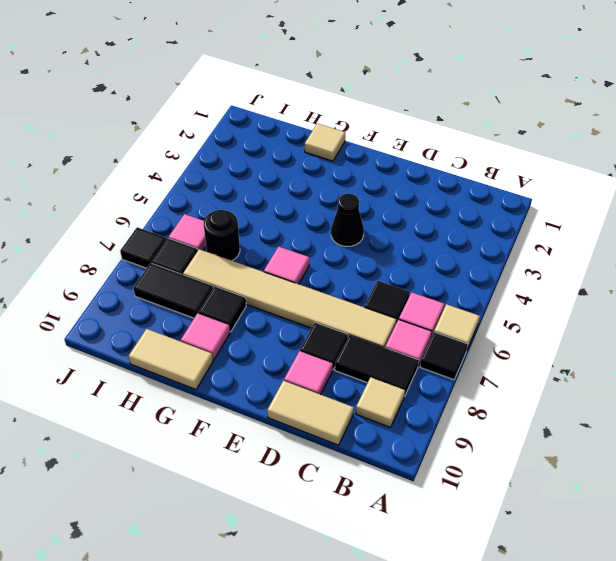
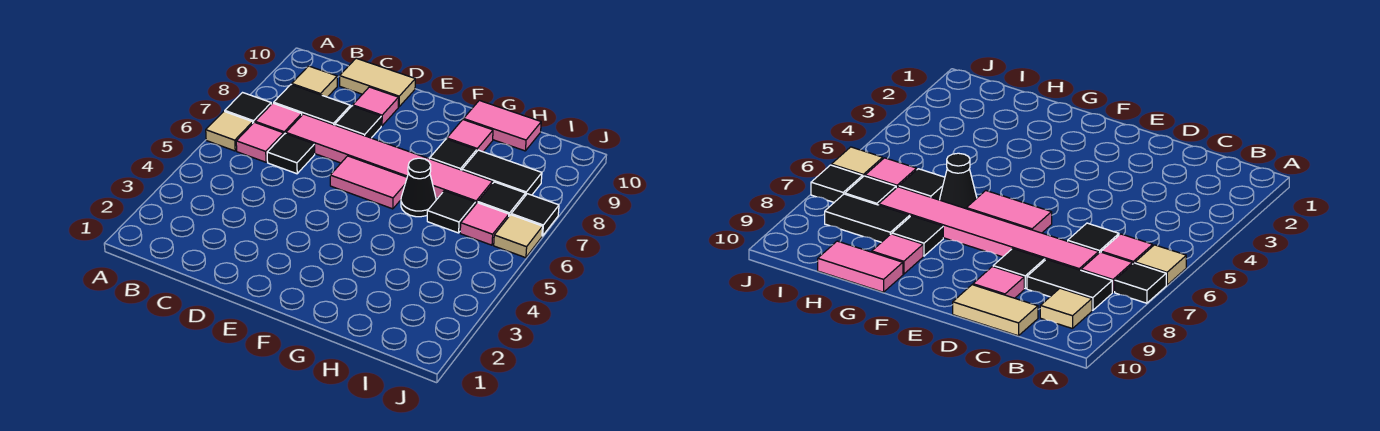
tan 1x6 tile [183,249,397,348] -> pink 1x6 tile [286,114,492,204]
black 1x1 cone [331,193,364,247] -> black 1x1 cone moved to [401,158,436,217]
pink 1x1 tile [264,247,309,284] -> pink 1x2 tile [330,156,407,209]
tan 1x1 tile [305,124,345,161] -> tan 1x1 tile moved to [494,215,543,258]
tan 1x2 tile [129,329,213,390] -> pink 1x2 tile [464,100,541,151]
black 1x1 round brick [204,210,240,261] -> black 1x1 tile [427,191,476,233]

